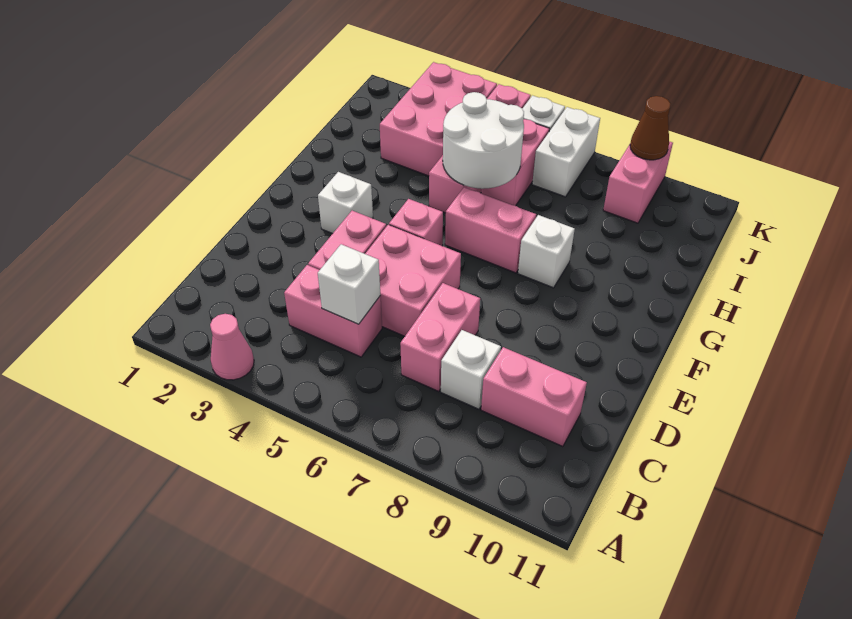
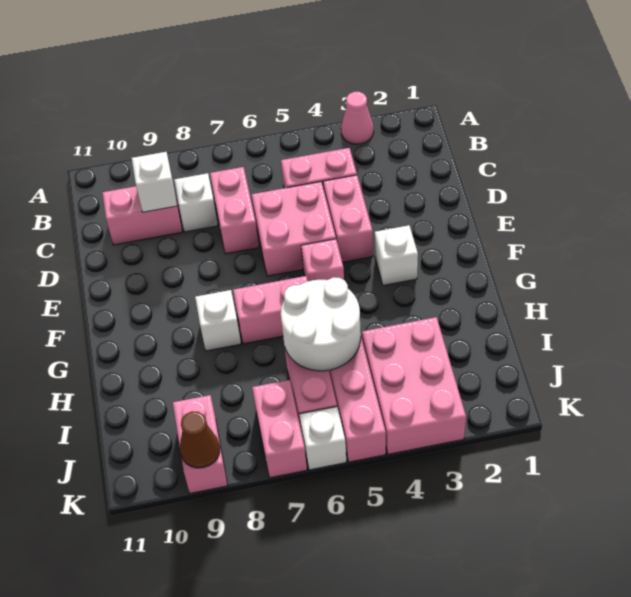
white 1x1 brick [318,244,380,324] -> white 1x1 brick moved to [132,152,177,212]
white 1x2 brick [532,107,600,197] -> pink 1x2 brick [252,380,307,478]

